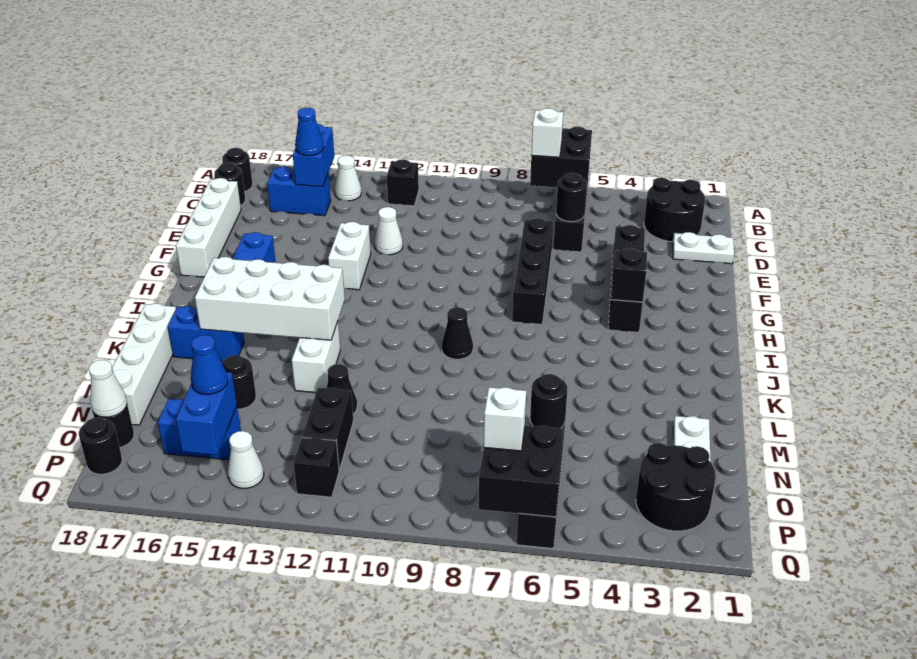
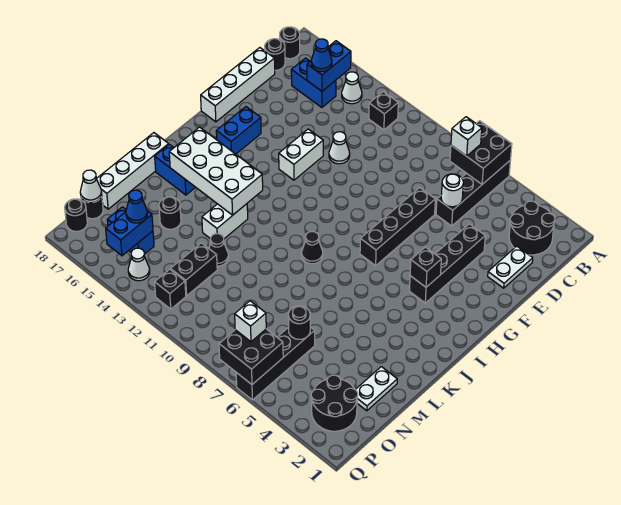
white 1x2 plate [673,232,734,264] -> white 1x2 plate turned to [488,246,533,288]
black 1x1 round brick [556,173,587,222] -> white 1x1 round brick [441,174,463,207]

